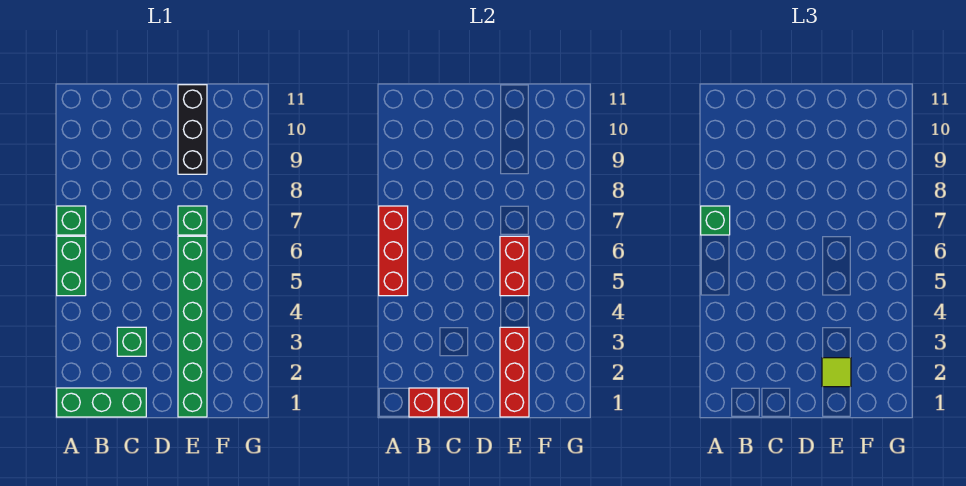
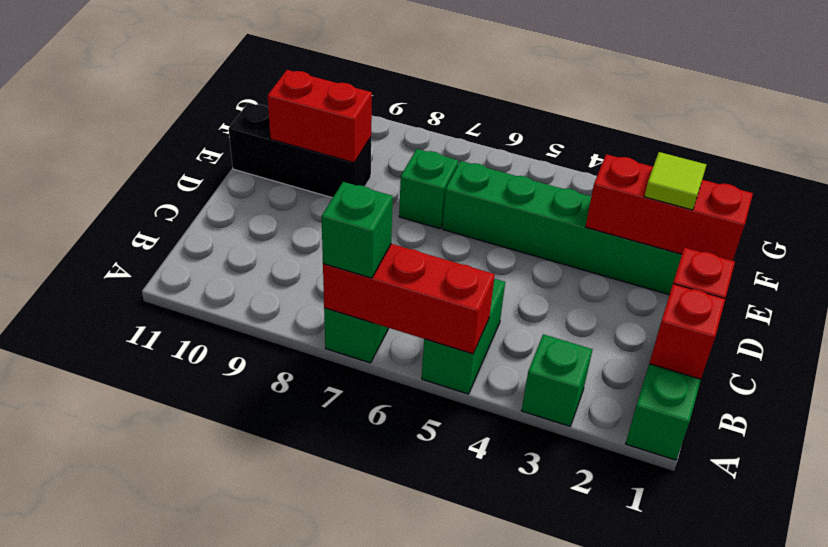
green 1x2 brick [57,236,86,296] -> green 1x2 brick turned to [422,279,505,394]
green 1x1 brick [117,327,146,356] -> green 1x1 brick moved to [522,334,593,426]
red 1x2 brick [500,236,529,296] -> red 1x2 brick moved to [268,70,372,163]

